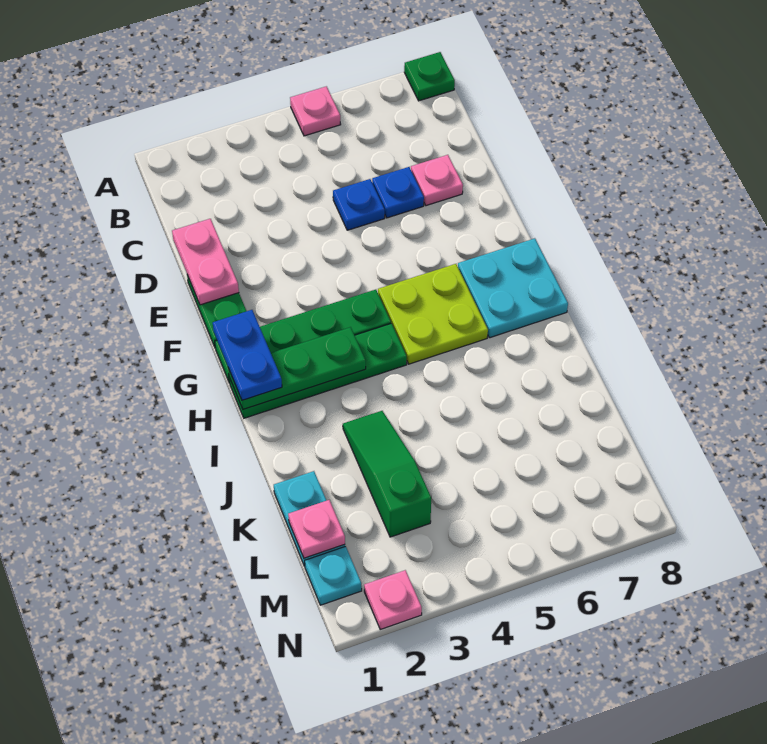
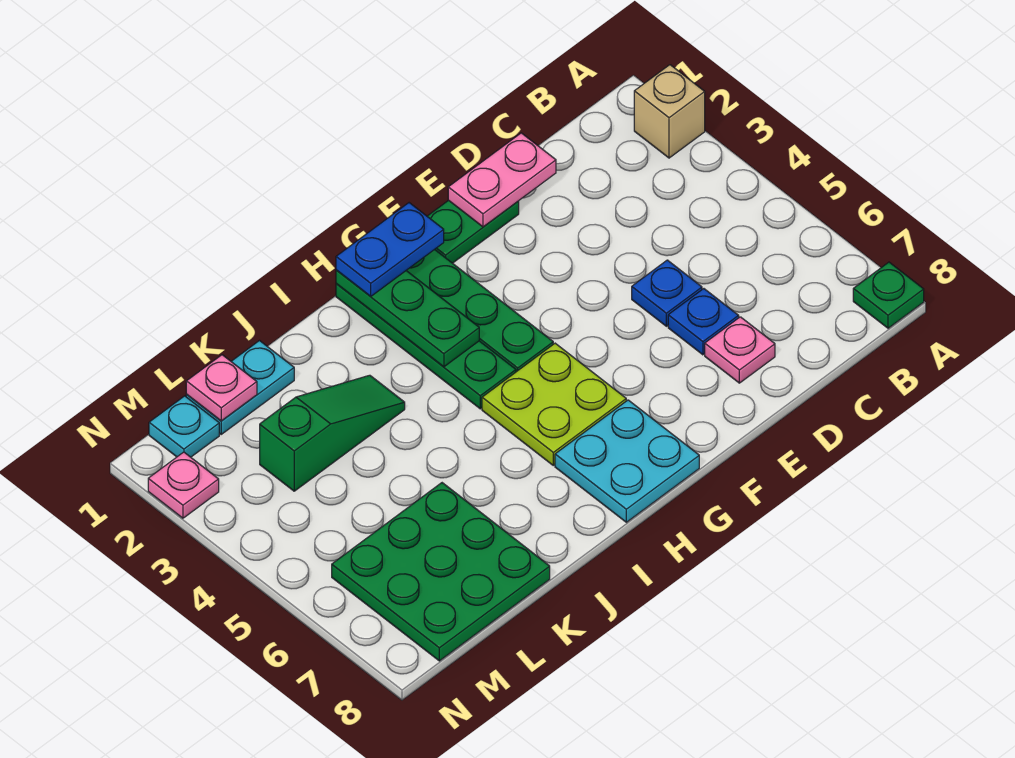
none -> tan 1x1 brick [634,65,705,158]
pink 1x1 plate [290,86,341,136] -> none
none -> green 3x3 plate [332,483,550,661]

